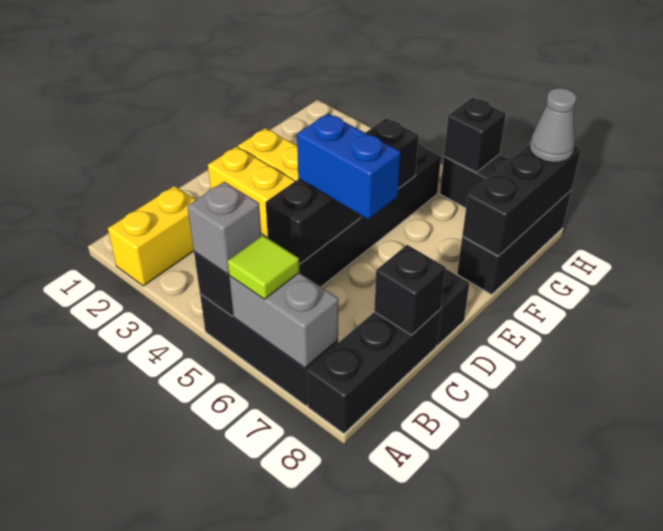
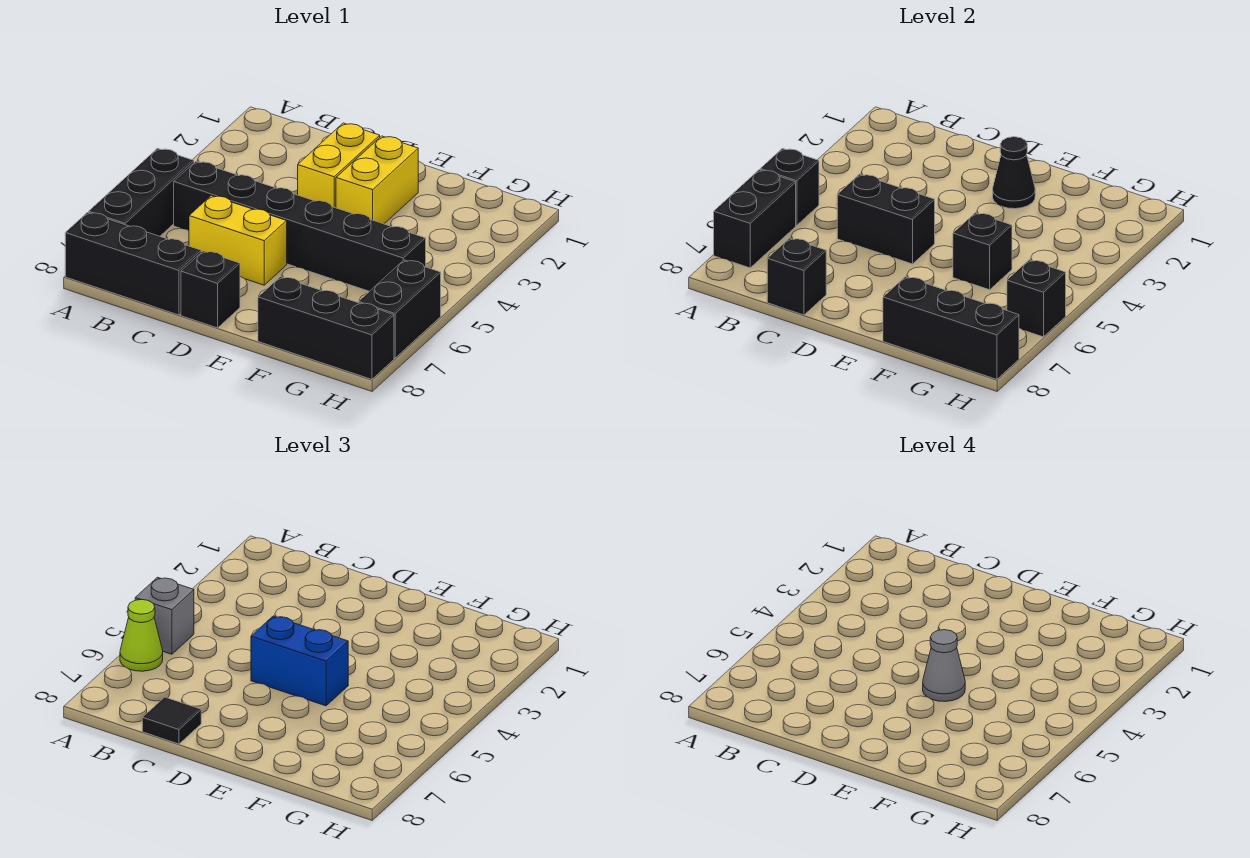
yellow 1x2 brick [108,186,196,286] -> yellow 1x2 brick moved to [189,195,287,285]
grey 1x2 brick [229,273,338,368] -> black 1x2 brick [714,170,796,268]
lime 1x1 tile [228,235,299,299] -> lime 1x1 cone [120,599,163,671]
none -> black 1x1 tile [142,697,201,744]
blue 1x2 brick [297,113,400,219] -> blue 1x2 brick turned to [251,616,348,706]
none -> black 1x1 cone [993,137,1035,209]
grey 1x1 cone [530,88,577,163] -> grey 1x1 cone moved to [923,630,965,702]

